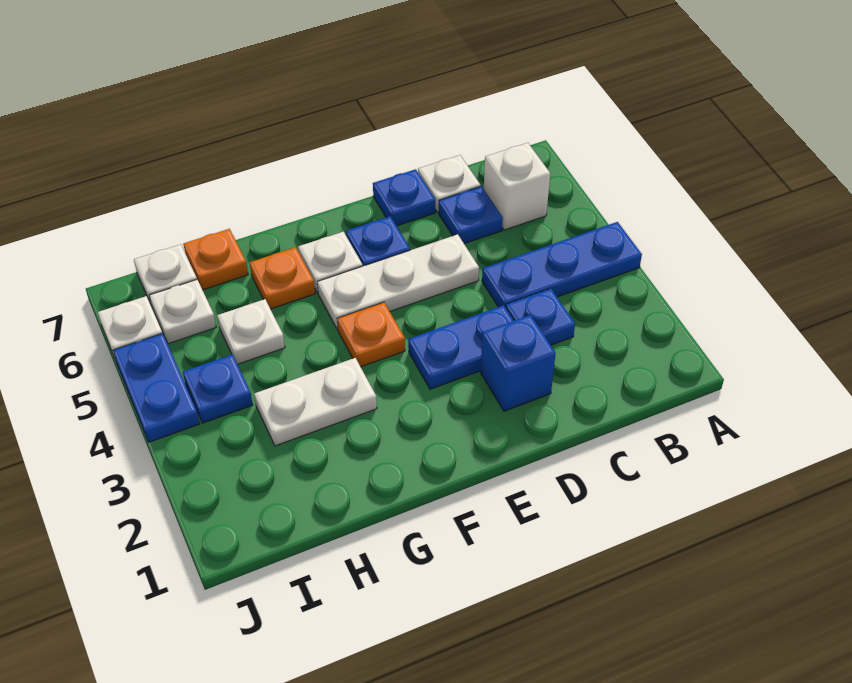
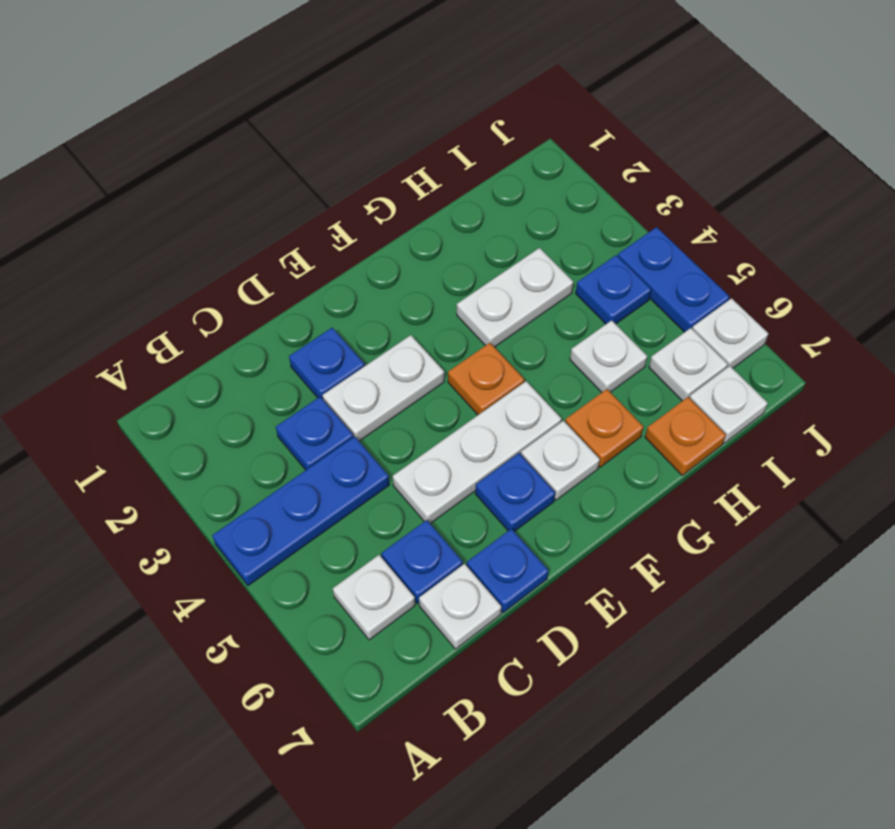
white 1x1 brick [484,143,550,230] -> white 1x1 plate [333,555,415,640]
blue 1x1 brick [481,315,556,411] -> blue 1x1 plate [289,328,365,399]
blue 1x2 plate [408,305,514,389] -> white 1x2 plate [323,335,444,441]

